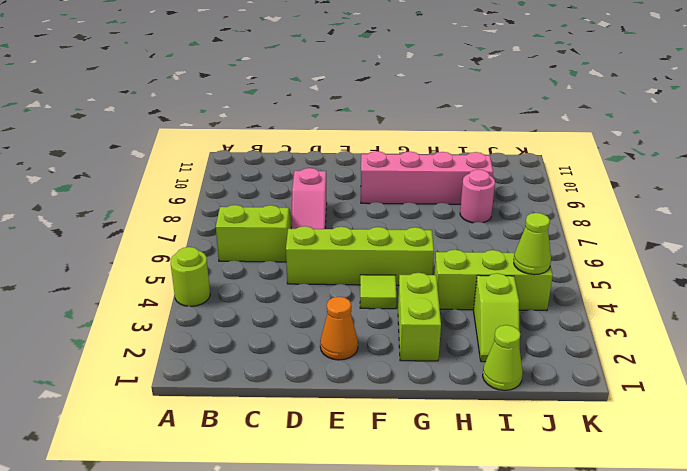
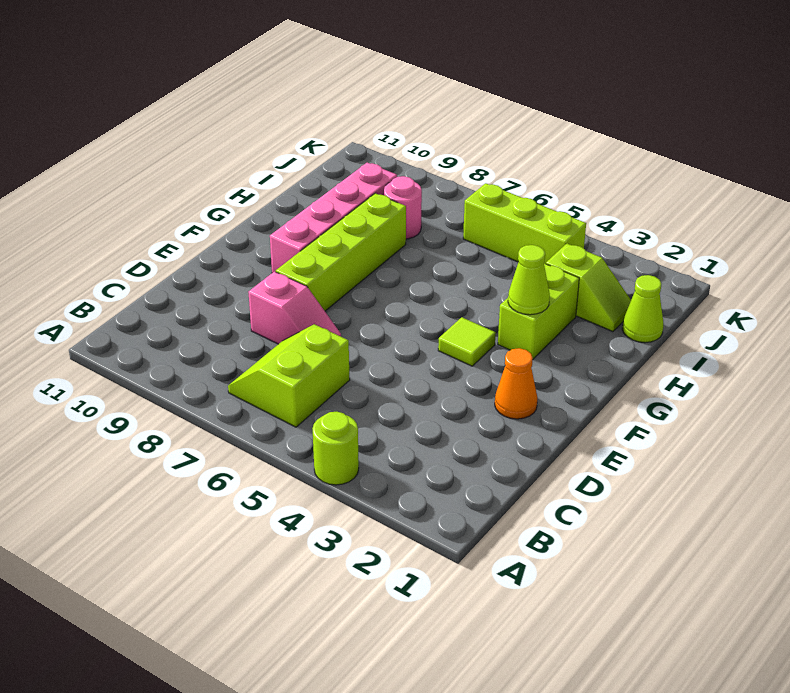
lime 1x4 brick [286,226,434,285] -> lime 1x4 brick moved to [276,193,406,311]
lime 1x2 brick [398,273,441,361] -> lime 1x2 brick turned to [498,264,579,359]
lime 1x3 brick [434,250,553,310] -> lime 1x3 brick turned to [463,183,586,264]
lime 1x1 cone [514,213,551,275] -> lime 1x1 cone moved to [508,245,550,315]

